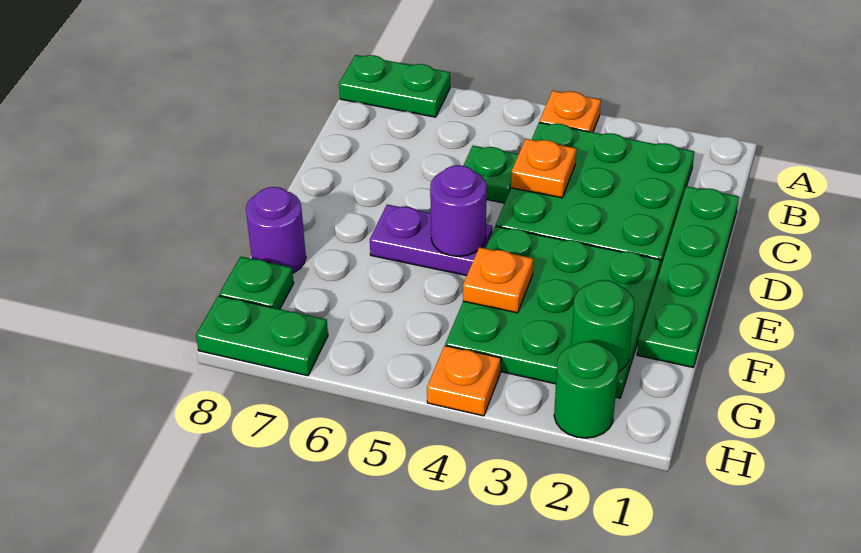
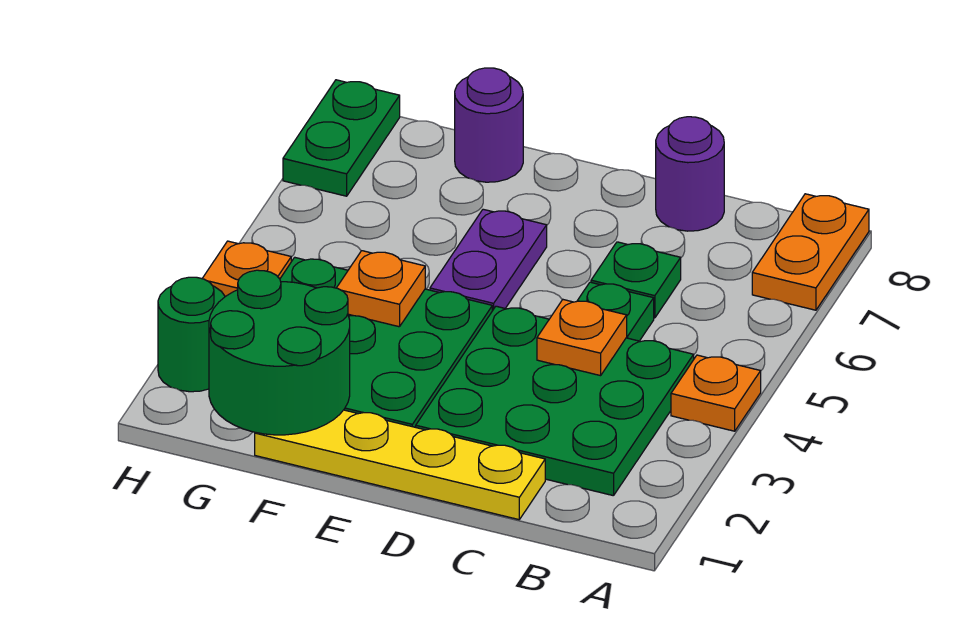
green 1x2 plate [339,55,450,117] -> orange 1x2 plate [752,194,869,310]
green 1x4 plate [637,186,739,368] -> yellow 1x4 plate [255,410,545,520]
purple 1x1 round brick [430,165,486,256] -> purple 1x1 round brick moved to [656,117,724,231]
green 1x1 round brick [571,280,634,372] -> green 2x2 round brick [209,270,350,435]
green 1x1 plate [219,257,294,309] -> green 1x1 plate moved to [591,242,681,318]

